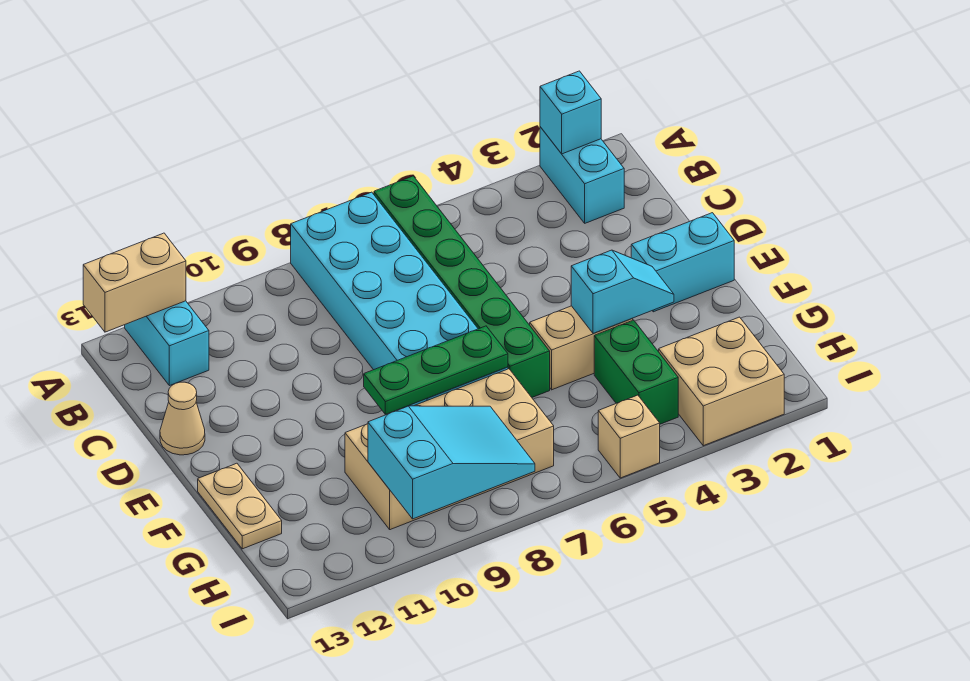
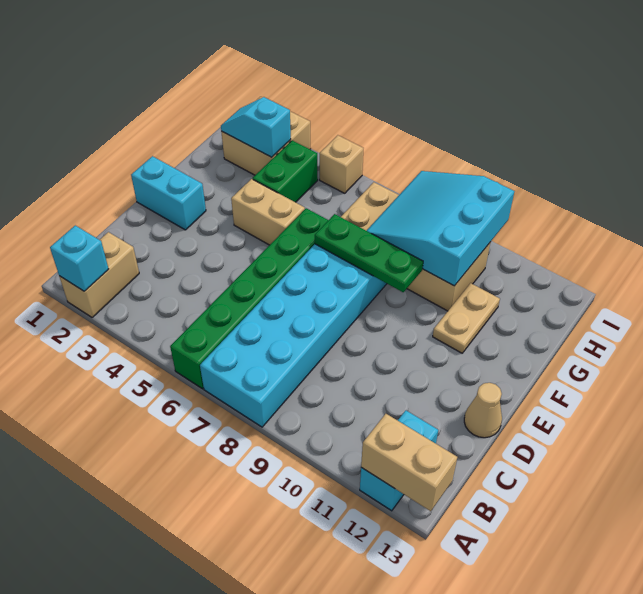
cyan 1x2 brick [540,127,624,223] -> tan 1x2 brick [59,232,139,318]
cyan 1x2 slope [571,250,674,333] -> cyan 1x2 slope moved to [221,97,291,157]
tan 1x2 plate [198,463,282,549] -> tan 1x2 plate moved to [433,283,500,353]
cyan 2x3 slope [368,406,535,519] -> cyan 3x3 slope [367,171,514,286]

